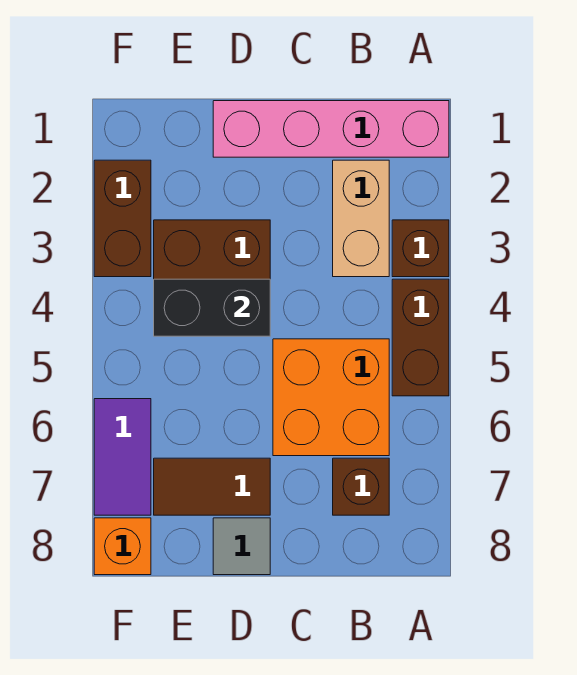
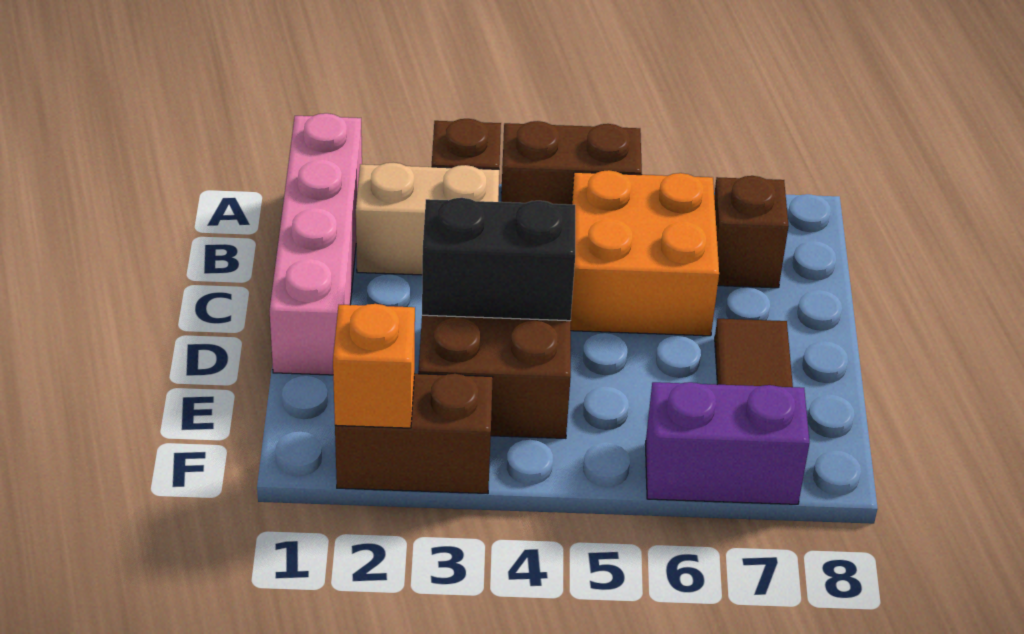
black 1x2 brick [154,279,270,336] -> black 1x2 brick turned to [422,198,575,321]
grey 1x1 tile [213,518,270,575] -> none
purple 1x2 tile [94,399,151,515] -> purple 1x2 brick [645,382,810,504]
orange 1x1 brick [94,518,151,575] -> orange 1x1 brick moved to [333,304,415,428]

